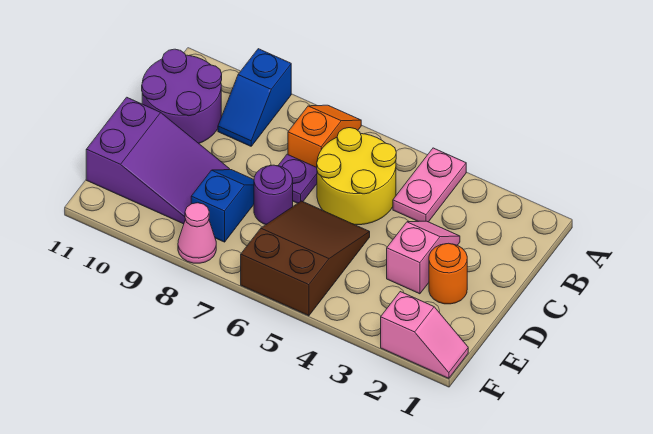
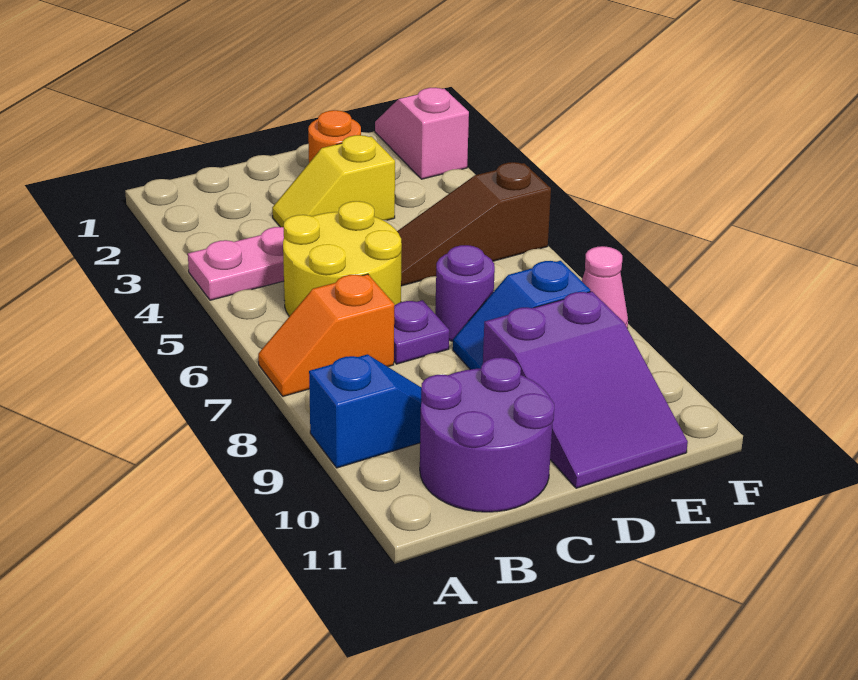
pink 1x2 slope [387,221,460,294] -> yellow 1x2 slope [272,135,395,227]
brown 2x3 slope [241,201,370,316] -> brown 1x3 slope [397,162,551,286]
purple 2x3 slope [86,97,229,224] -> purple 2x3 slope turned to [483,291,688,488]

